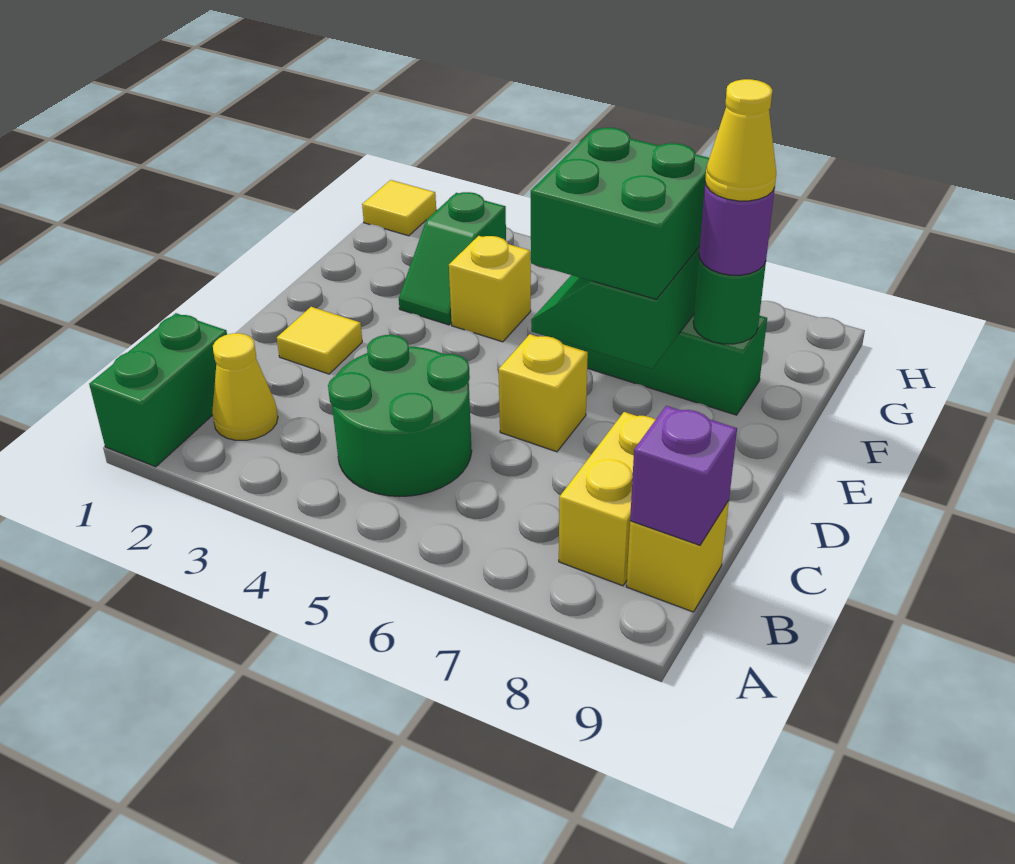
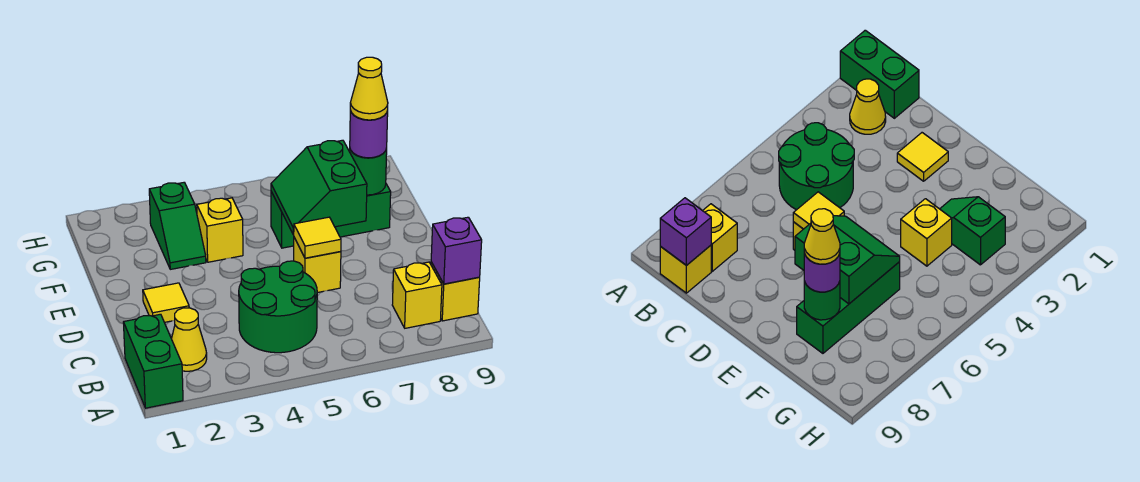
yellow 1x2 brick [559,412,656,586] -> yellow 1x1 brick [392,262,442,328]
green 2x2 brick [531,128,709,299] -> none
yellow 1x1 tile [362,180,436,236] -> yellow 1x1 tile moved to [293,217,341,258]

